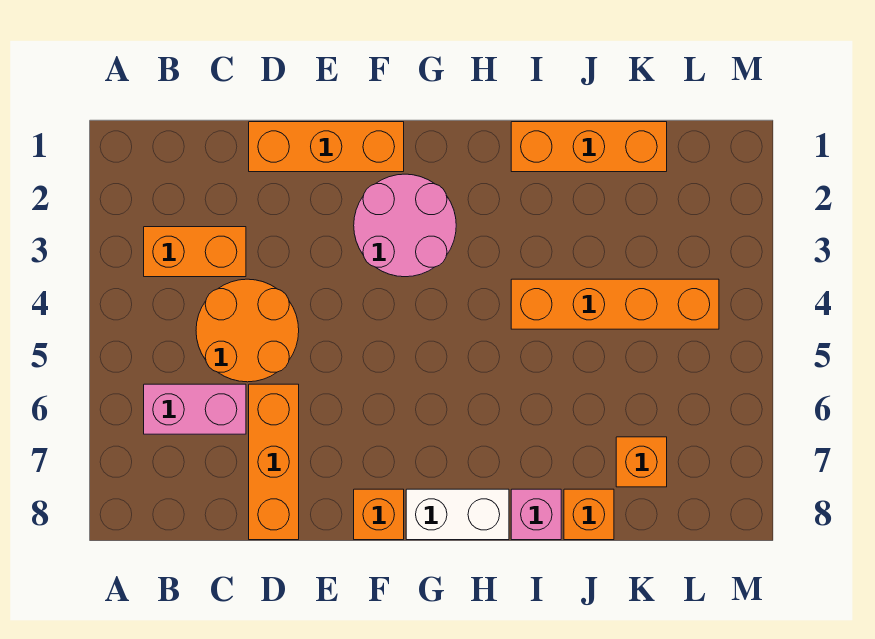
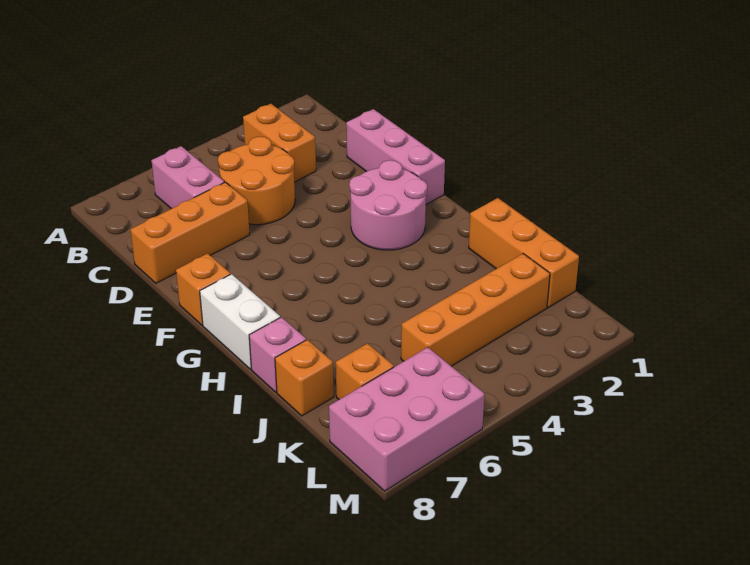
orange 1x3 brick [249,122,404,172] -> pink 1x3 brick [346,109,445,204]
orange 1x4 brick [511,279,719,329] -> orange 1x4 brick turned to [401,254,550,366]
none -> pink 2x3 brick [329,347,484,491]

